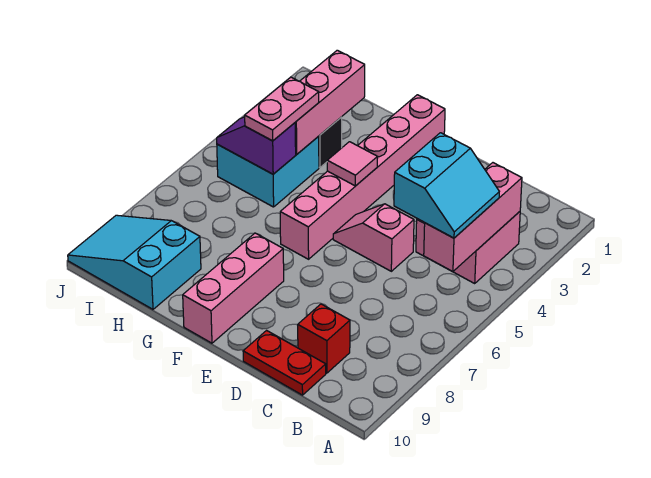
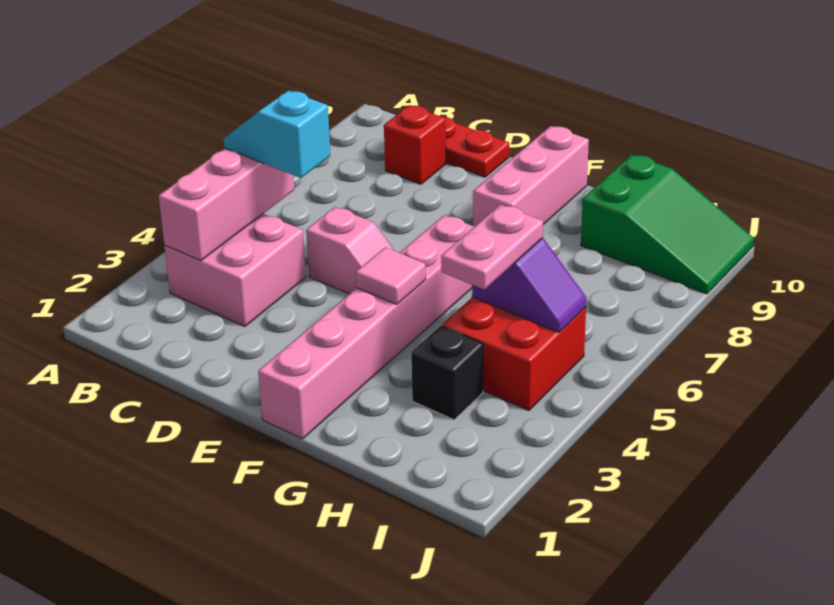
cyan 2x2 slope [394,133,499,238] -> cyan 1x2 slope [224,91,330,178]
pink 1x3 brick [295,50,365,154] -> none
cyan 2x2 brick [217,137,319,207] -> red 2x2 brick [442,297,586,411]
cyan 2x3 slope [68,215,201,309] -> green 2x3 slope [581,155,754,294]

